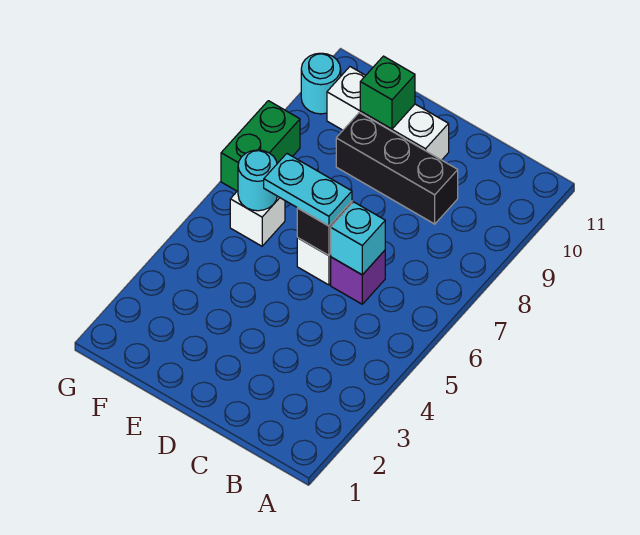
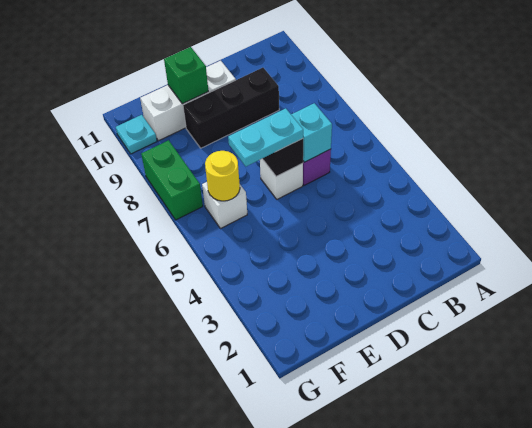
cyan 1x1 round brick [238,150,277,211] -> yellow 1x1 round brick [205,151,240,201]
cyan 1x1 round brick [301,53,341,114] -> cyan 1x1 plate [116,115,157,154]

